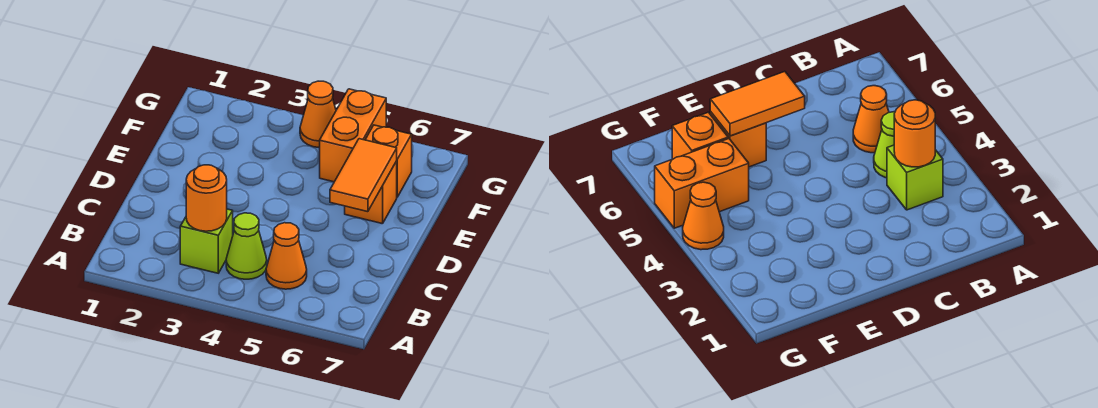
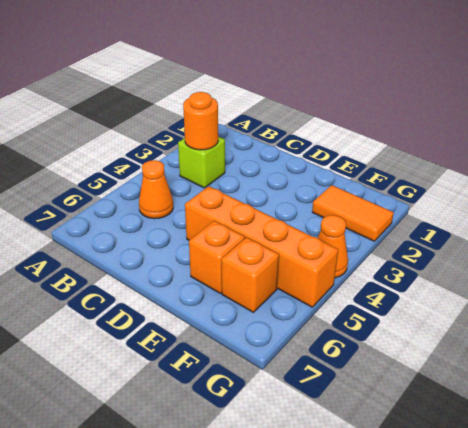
lime 1x1 cone [226,213,267,279] -> none
orange 1x2 tile [330,139,397,212] -> orange 1x2 tile moved to [312,185,394,241]
orange 1x2 brick [320,89,386,182] -> orange 1x4 brick [185,186,338,307]

